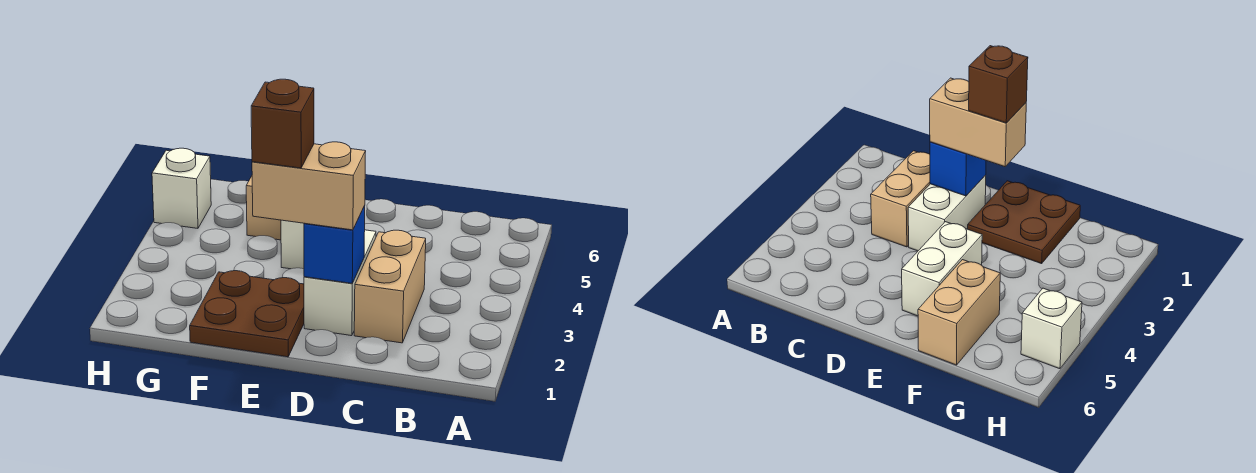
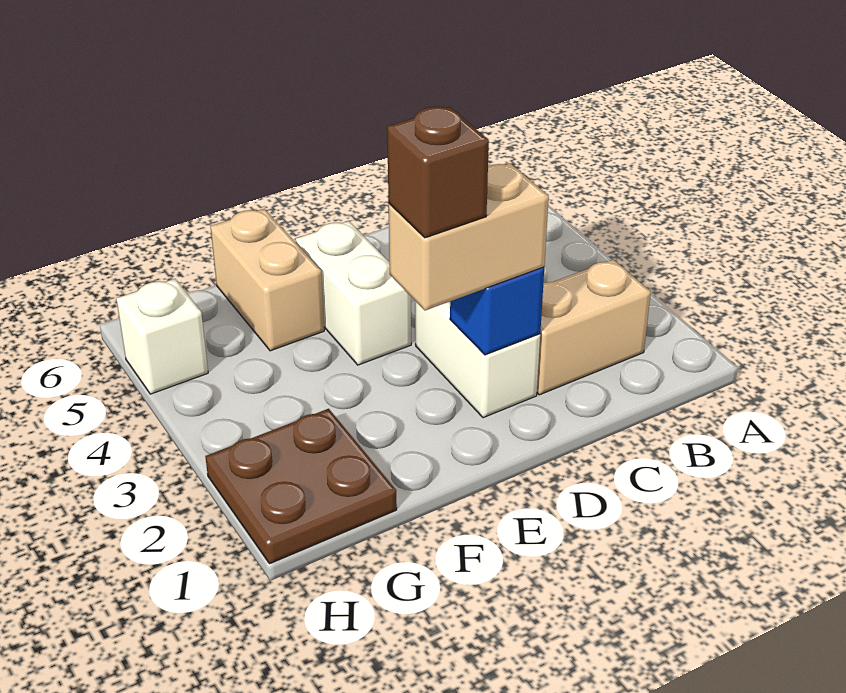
tan 1x2 brick [354,230,426,343] -> tan 1x2 brick turned to [537,260,651,395]
brown 2x2 plate [190,271,304,357] -> brown 2x2 plate moved to [205,409,397,564]

